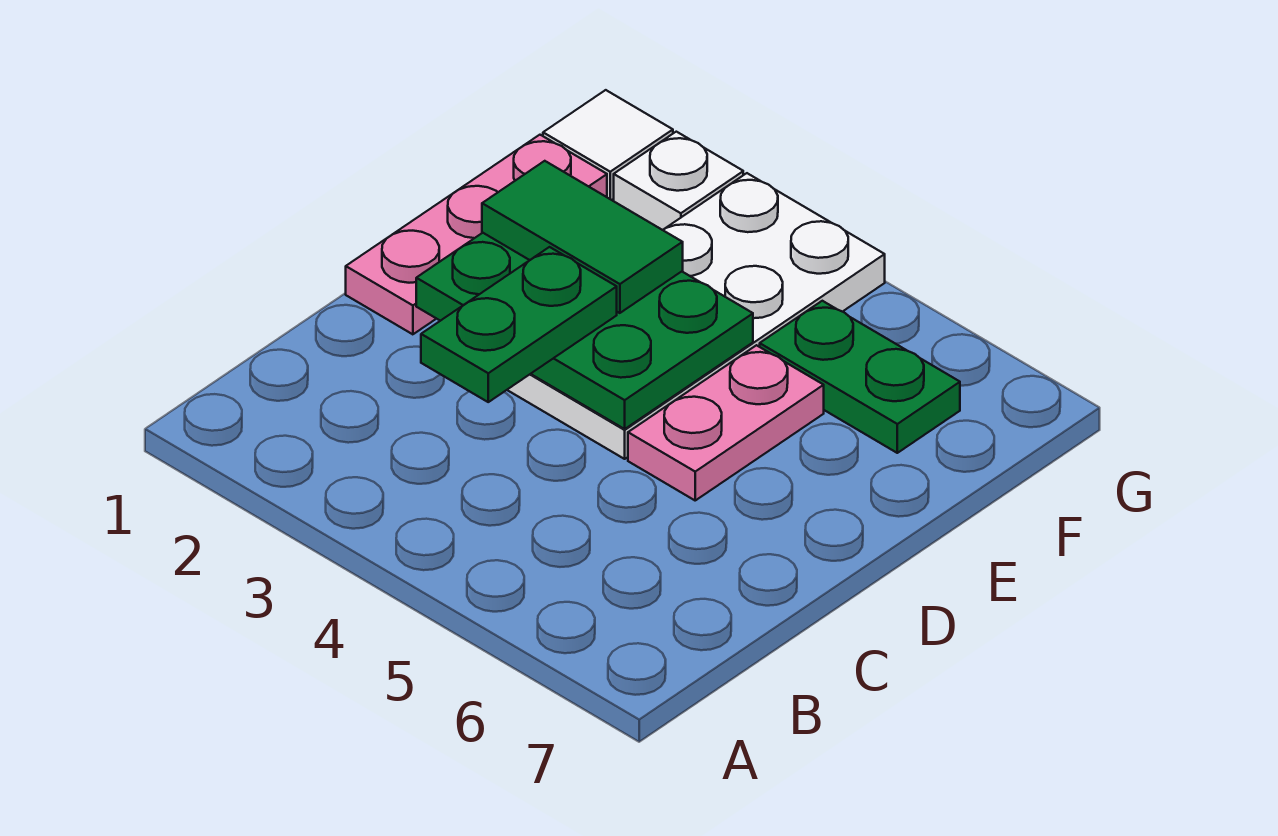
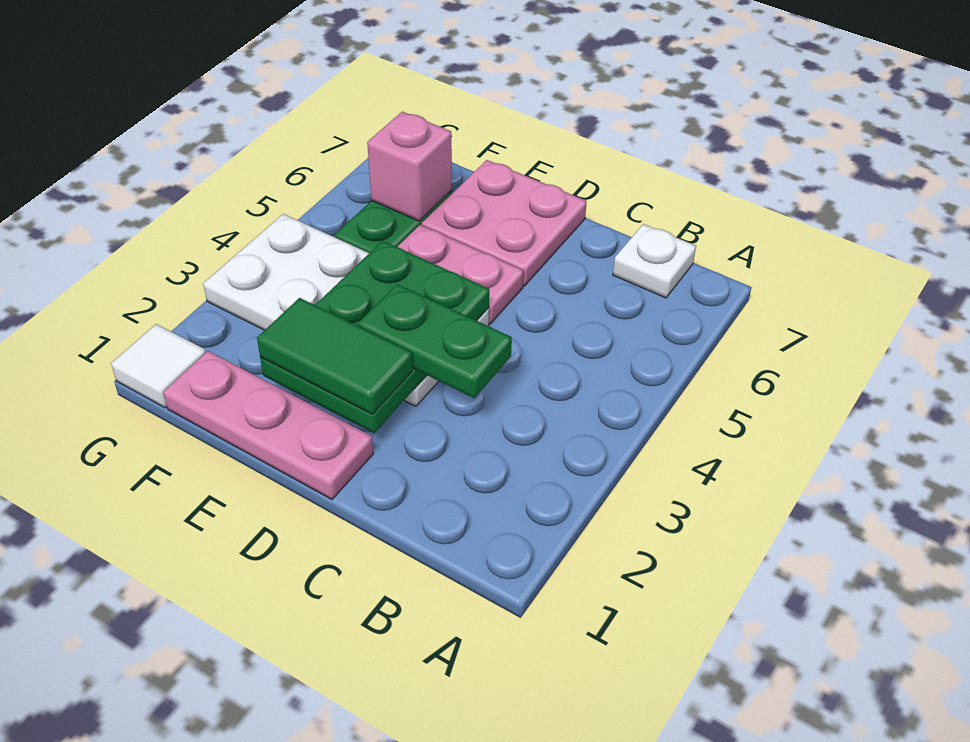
none -> pink 2x2 plate [422,160,587,286]
green 1x2 tile [482,161,683,313] -> green 1x2 tile turned to [257,298,413,414]
none -> pink 1x1 brick [367,112,452,221]
white 1x1 plate [614,132,743,230] -> white 1x1 plate moved to [613,224,696,298]

